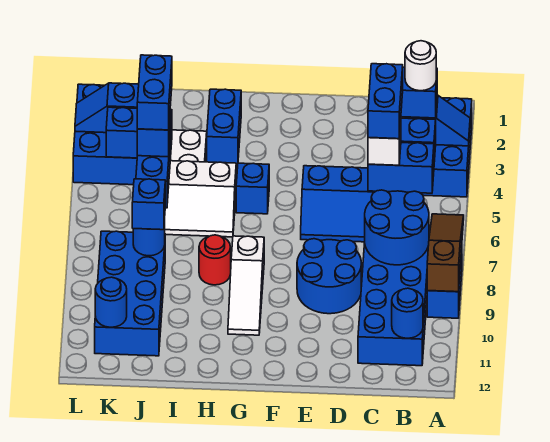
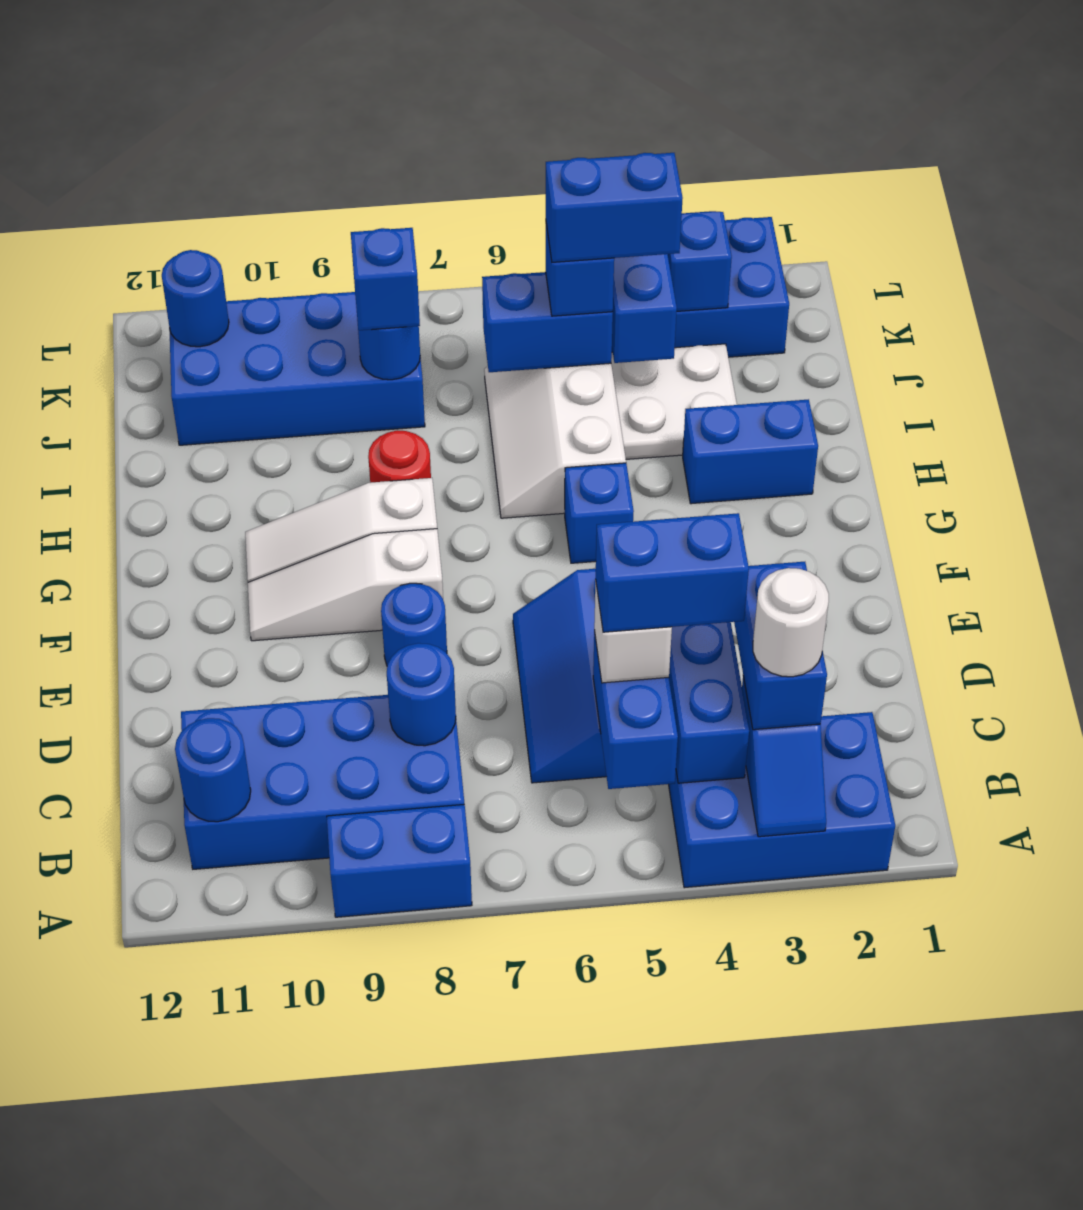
brown 1x3 slope [427,214,464,292] -> none
blue 2x2 round brick [365,190,429,265] -> blue 1x1 round brick [387,643,456,746]
blue 2x2 round brick [297,239,361,314] -> blue 1x1 round brick [381,583,447,665]
none -> white 1x3 slope [248,529,443,641]

